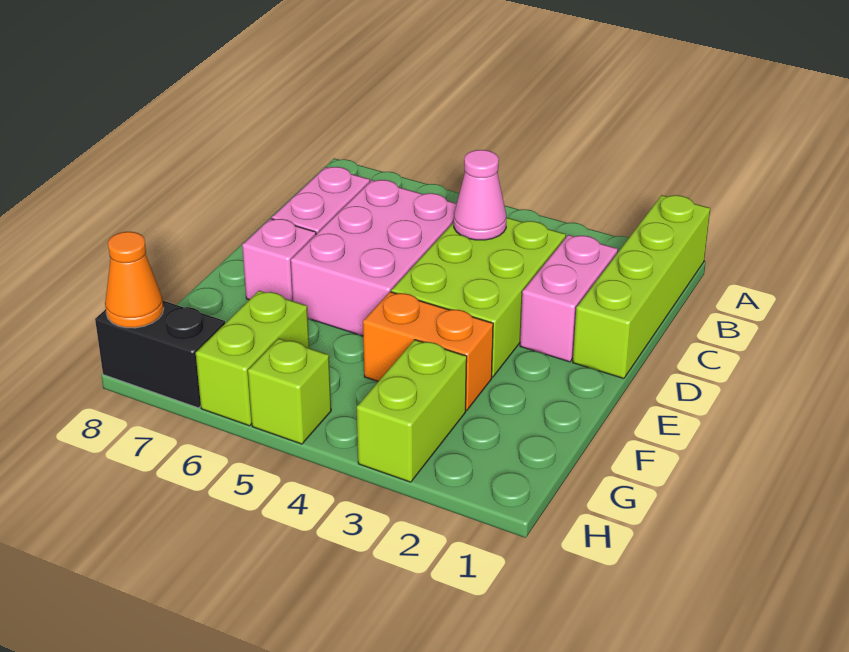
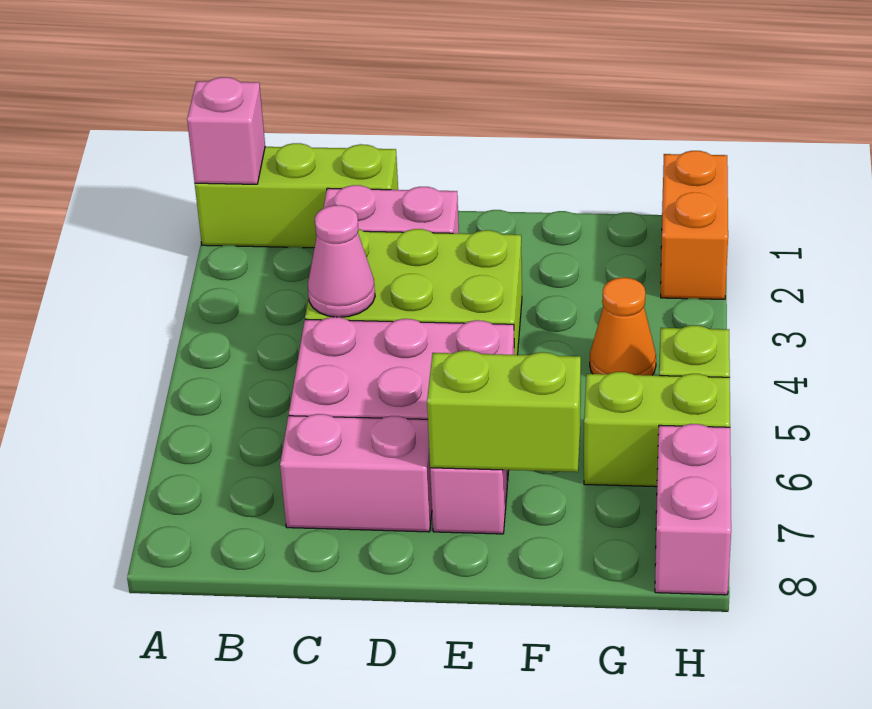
lime 1x4 brick [573,195,710,379] -> lime 1x3 brick [195,143,398,248]
none -> pink 1x1 brick [187,77,265,184]
orange 1x2 brick [363,292,493,411] -> orange 1x2 brick moved to [661,151,728,299]
lime 1x2 brick [357,340,467,482] -> lime 1x2 brick moved to [427,351,581,472]
black 1x2 brick [95,301,225,408] -> pink 1x2 brick [655,424,731,595]
orange 1x1 cone [105,232,164,328] -> orange 1x1 cone moved to [590,278,656,375]

